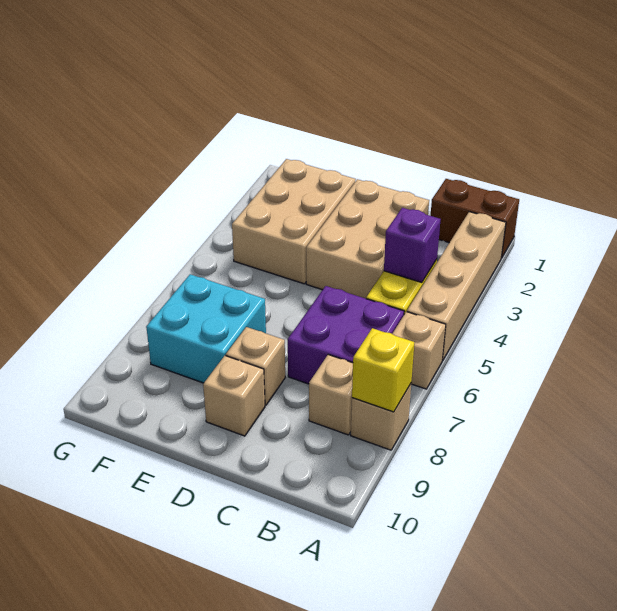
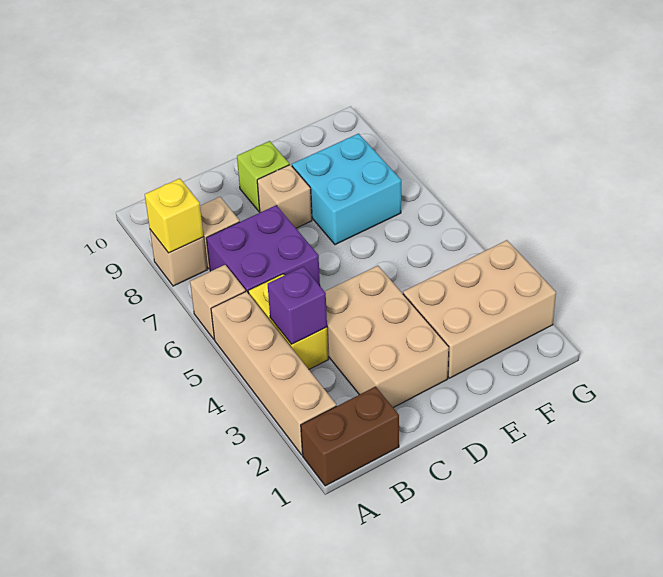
tan 1x1 brick [203,356,265,436] -> lime 1x1 brick [237,141,289,211]
tan 2x3 brick [232,159,356,284] -> tan 2x3 brick turned to [403,240,556,378]

